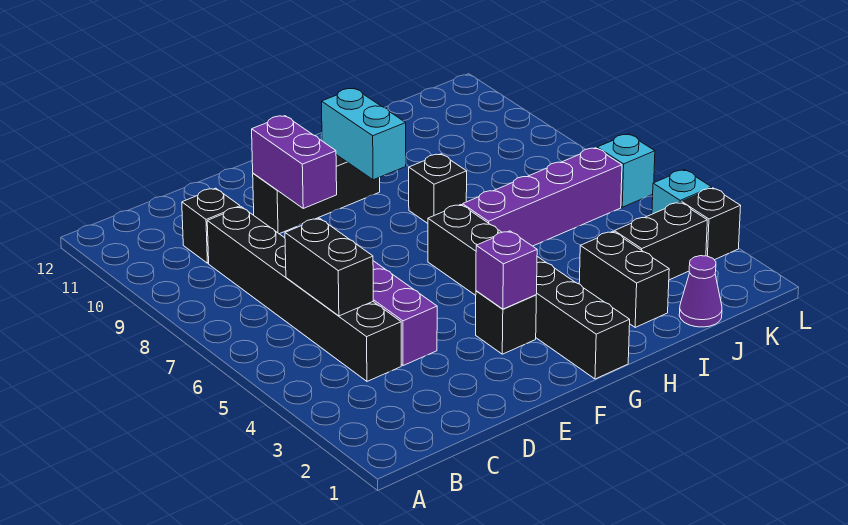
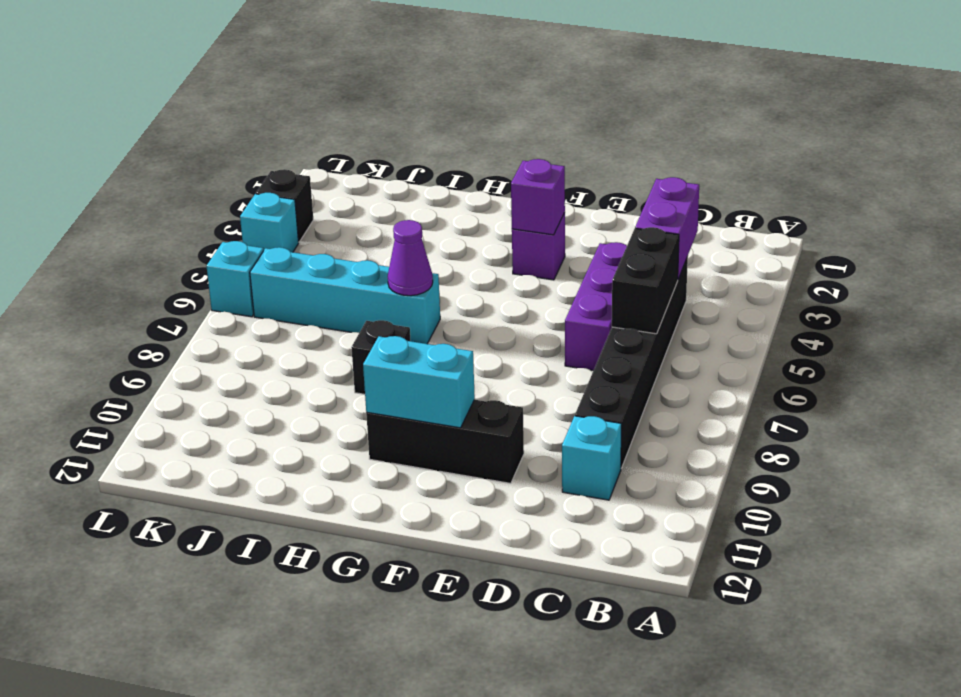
black 1x1 brick [182,188,240,263] -> cyan 1x1 brick [562,416,622,500]
purple 1x2 brick [252,116,337,208] -> purple 1x2 brick moved to [635,177,699,279]
black 1x1 brick [476,291,536,354] -> purple 1x1 brick [512,213,565,280]
black 1x6 brick [428,205,630,379] -> none
cyan 1x2 brick [322,88,406,180] -> cyan 1x2 brick turned to [363,336,475,428]
purple 1x4 brick [462,148,622,246] -> cyan 1x4 brick [250,247,440,344]
black 1x2 brick [579,231,669,327] -> none
purple 1x1 cone [679,256,722,327] -> purple 1x1 cone moved to [388,220,433,296]
black 1x2 brick [614,202,707,280] -> none

